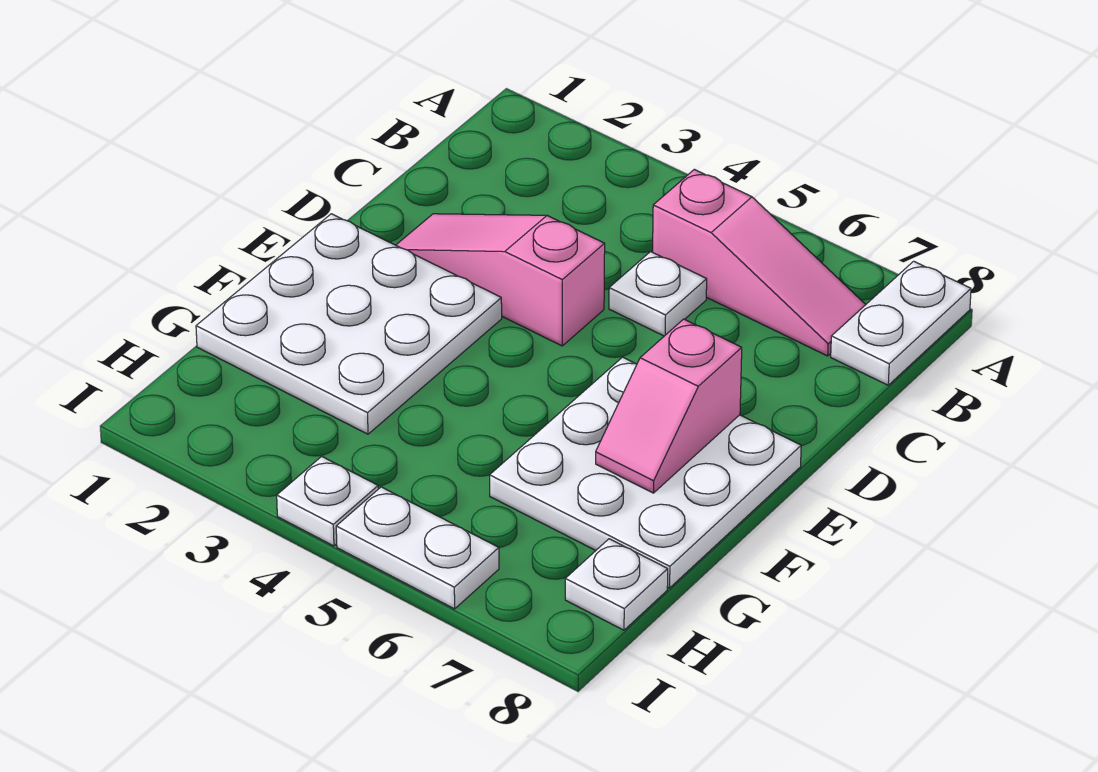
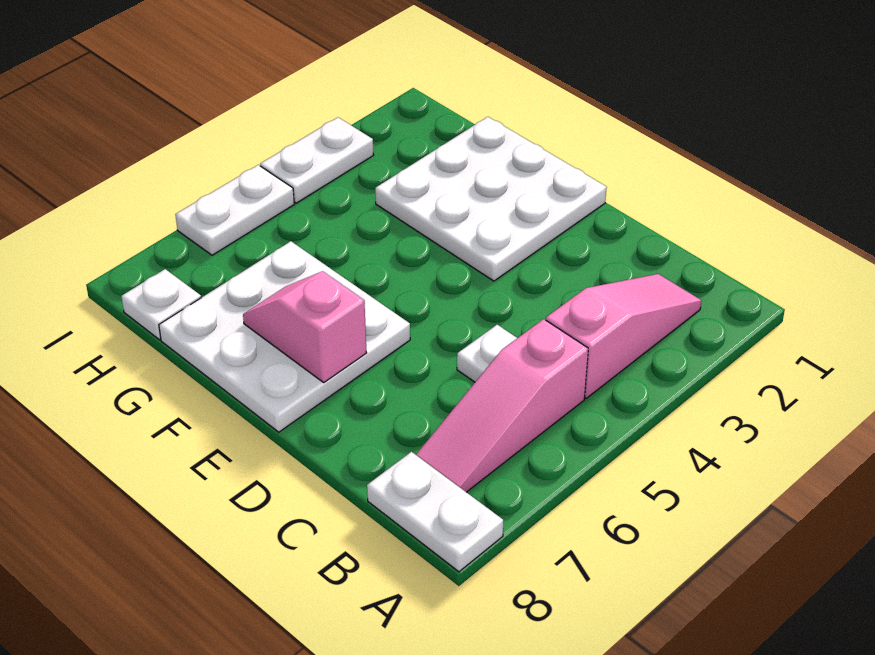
pink 1x3 slope [396,214,605,346] -> pink 1x3 slope moved to [546,274,701,398]
white 1x1 plate [277,456,378,546] -> white 1x2 plate [260,117,373,203]

